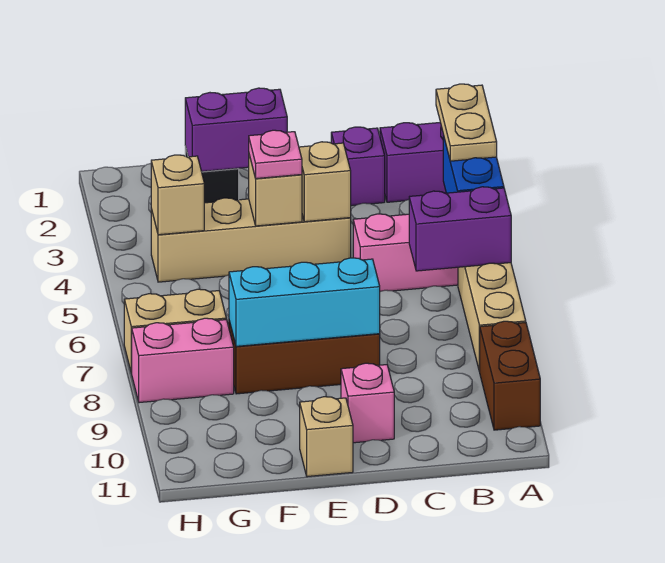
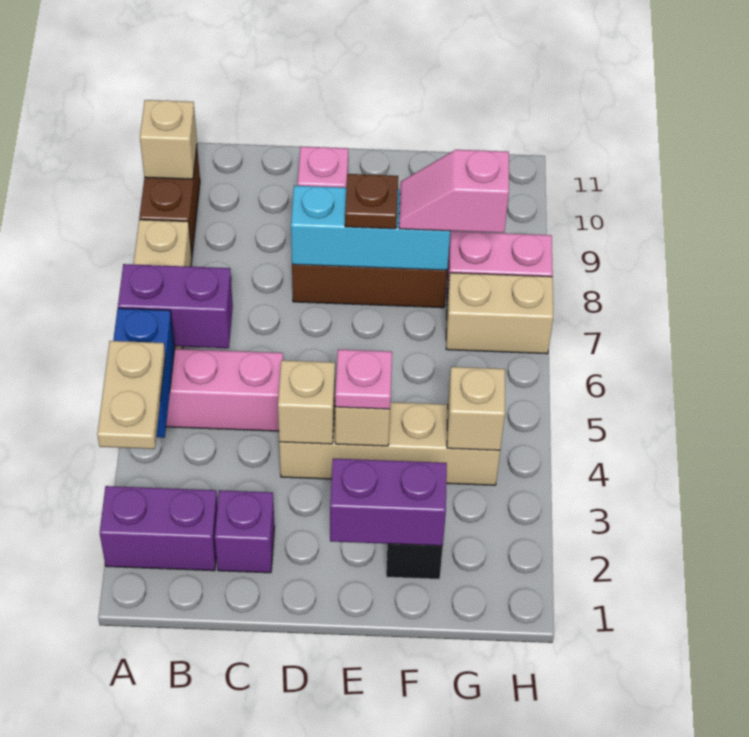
none -> brown 1x1 plate [345,174,398,229]
tan 1x1 brick [300,397,353,477] -> tan 1x1 brick moved to [140,100,197,179]
none -> pink 1x2 slope [399,150,509,233]

